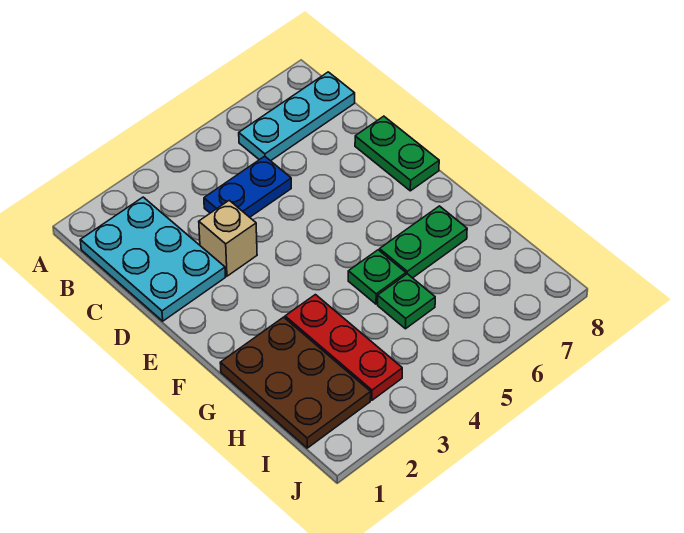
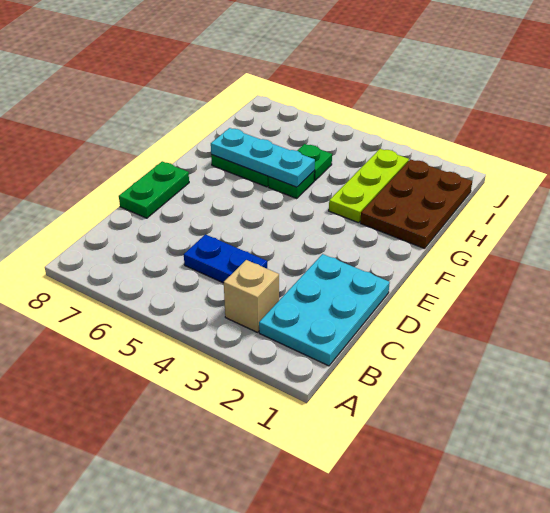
cyan 1x3 plate [239,72,355,161] -> cyan 1x3 plate moved to [211,128,315,187]
tan 1x1 brick [199,200,257,276] -> tan 1x1 brick moved to [224,260,279,332]
red 1x3 plate [285,295,402,400] -> lime 1x3 plate [329,149,409,223]

